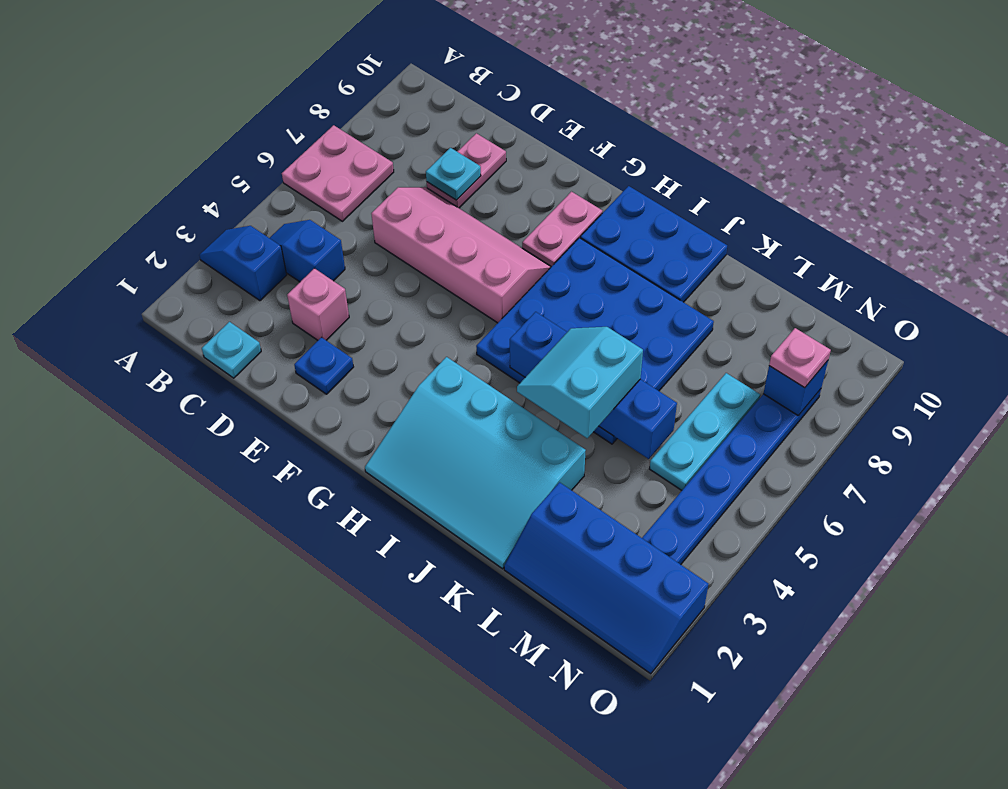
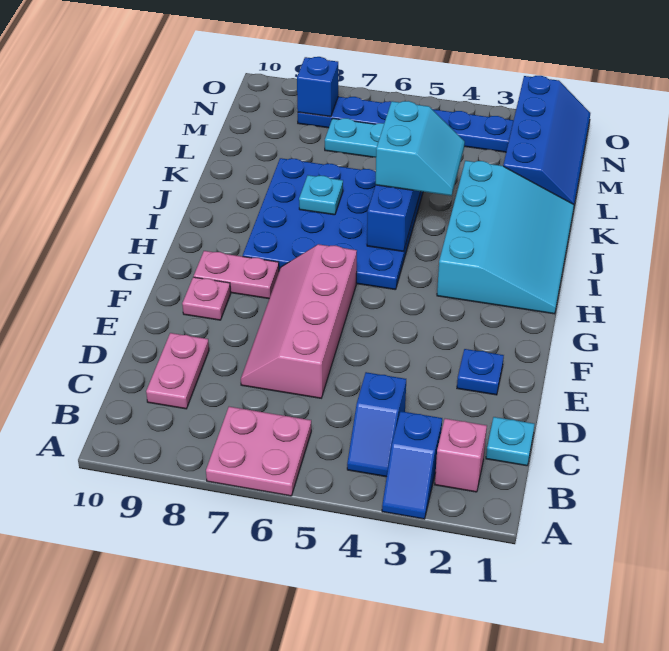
pink 1x1 brick [287,268,349,340] -> pink 1x1 brick moved to [435,419,487,492]
pink 1x2 plate [427,133,506,208] -> pink 1x2 plate turned to [146,333,209,409]
cyan 1x1 plate [426,148,481,200] -> cyan 1x1 plate moved to [299,175,343,215]
blue 2x3 plate [580,186,727,302] -> none
cyan 2x2 slope [517,327,643,438] -> cyan 2x2 slope turned to [376,101,465,196]
pink 1x1 plate [769,328,831,388] -> pink 1x1 plate moved to [182,277,231,320]

